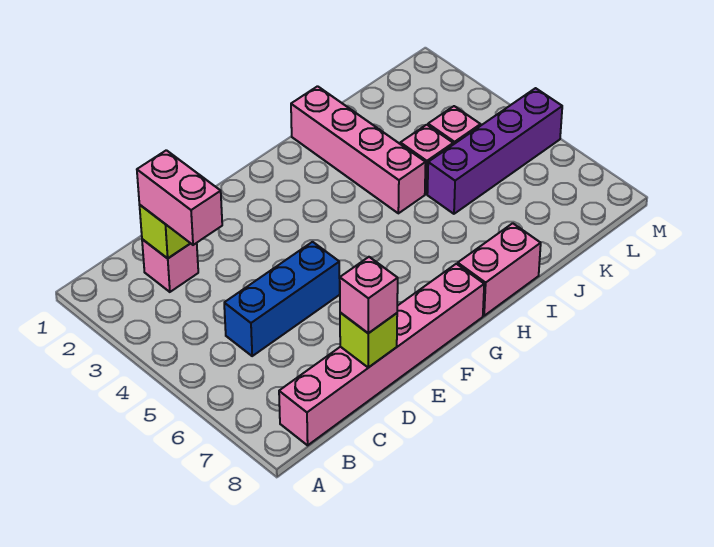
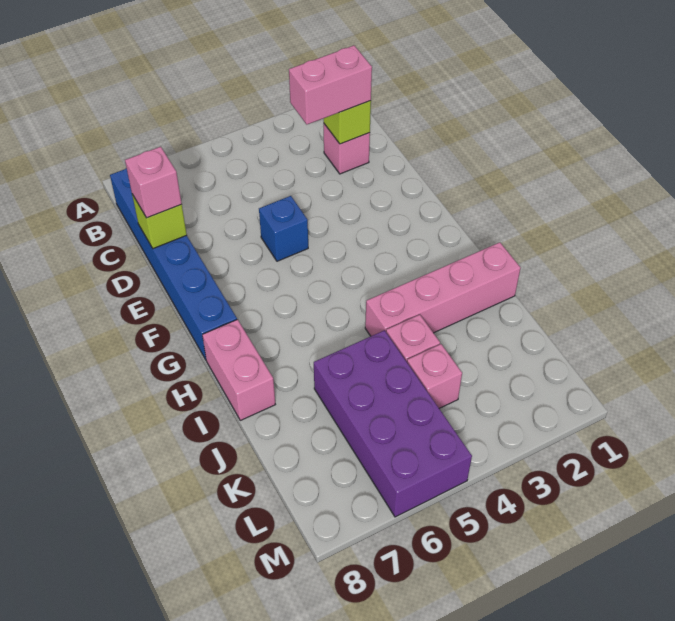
pink 1x6 brick [279,264,484,445] -> blue 1x6 brick [110,168,237,360]
blue 1x3 brick [224,242,340,356] -> blue 1x1 brick [259,196,308,261]
purple 1x4 brick [427,88,562,214] -> purple 2x4 brick [314,330,472,517]

